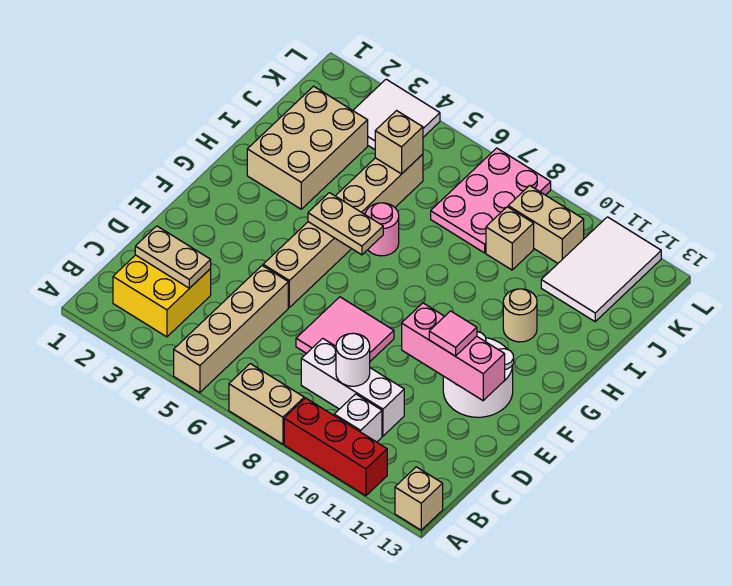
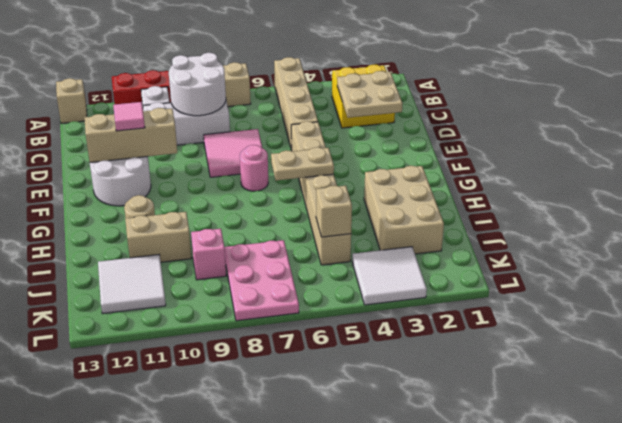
tan 1x2 plate [135,226,211,288] -> tan 2x2 plate [337,71,403,118]
white 1x1 round brick [336,333,370,386] -> white 2x2 round brick [169,53,226,116]
pink 1x3 brick [402,303,505,401] -> tan 1x3 brick [84,108,177,162]
pink 1x1 round brick [365,203,399,256] -> pink 1x1 round brick moved to [240,145,268,191]
tan 1x1 brick [486,207,534,270] -> pink 1x1 brick [191,229,226,280]
white 2x3 tile [541,217,661,322] -> white 2x2 tile [98,255,166,314]
tan 1x2 brick [508,185,584,263] -> tan 1x2 brick moved to [125,212,192,262]

